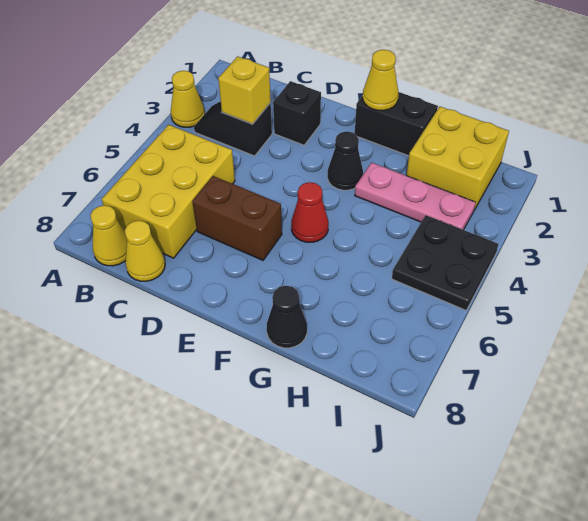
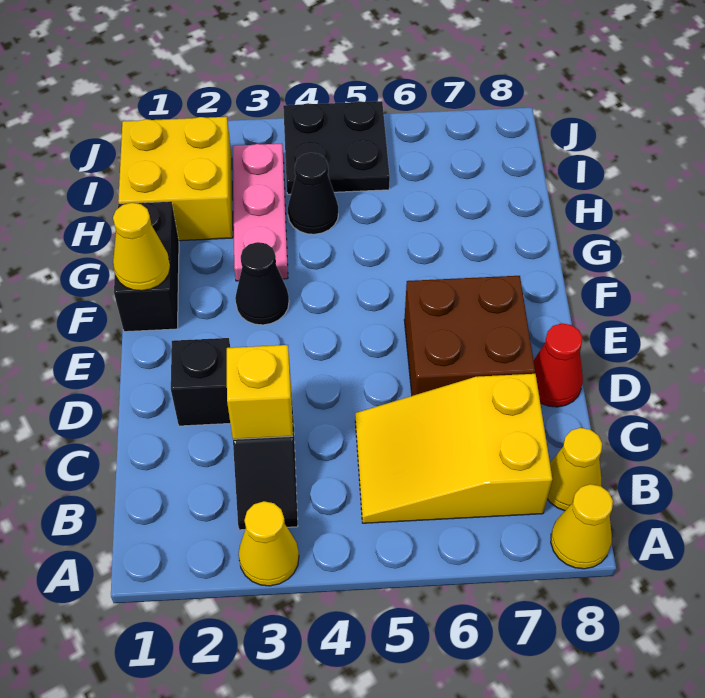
yellow 2x3 brick [102,125,235,258] -> yellow 2x3 slope [355,374,552,523]
yellow 1x1 cone [125,220,165,281] -> yellow 1x1 cone moved to [551,484,613,569]
brown 1x2 brick [192,176,282,260] -> brown 2x2 brick [404,276,535,396]
red 1x1 cone [291,182,328,242] -> red 1x1 cone moved to [534,323,583,407]
black 1x1 cone [267,286,307,348] -> black 1x1 cone moved to [288,153,338,234]

